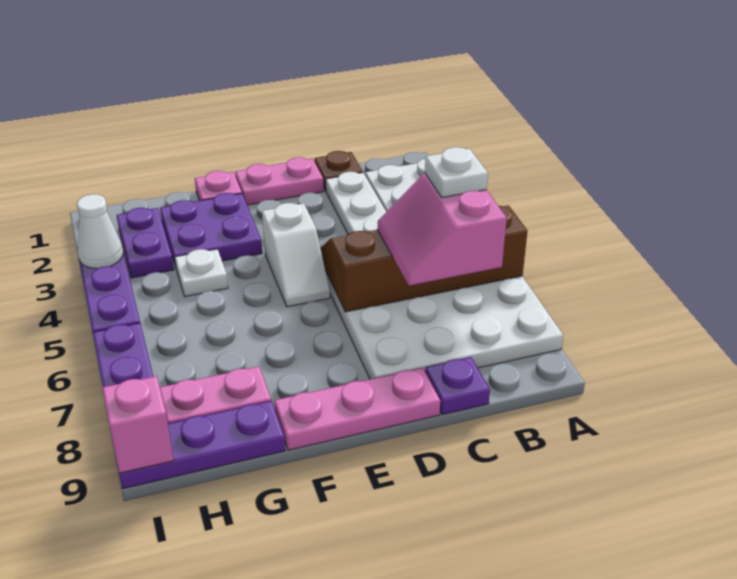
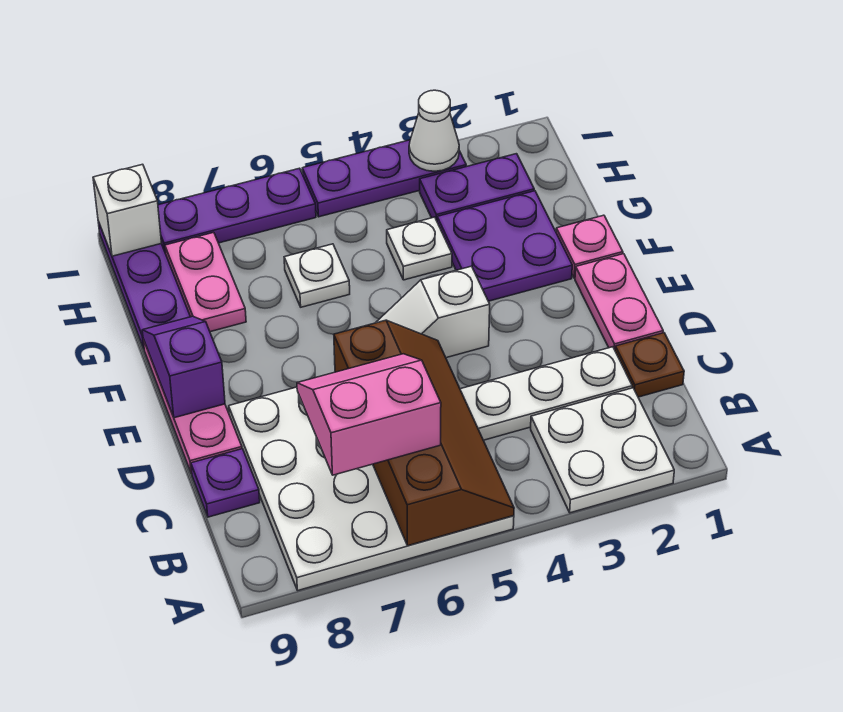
white 1x1 plate [425,147,488,198] -> white 1x1 plate moved to [284,244,350,307]
none -> purple 1x2 slope [142,316,225,418]
pink 1x1 brick [102,376,174,473] -> white 1x1 brick [93,164,162,256]

